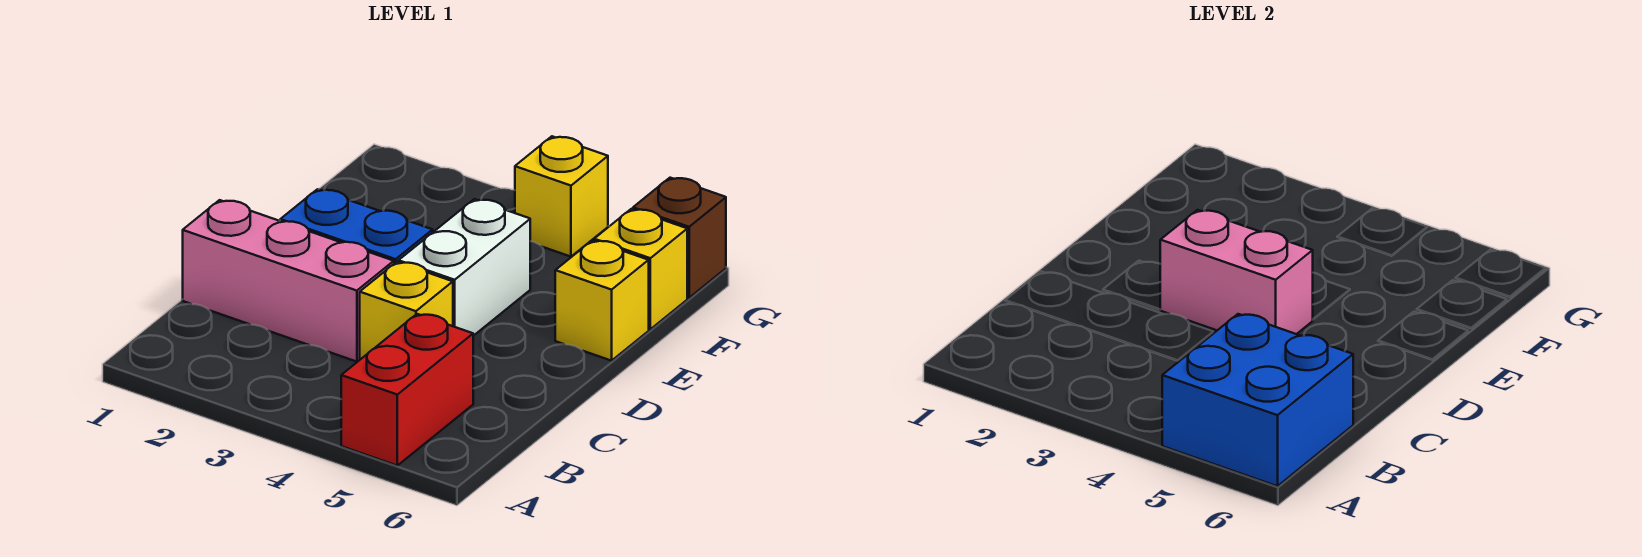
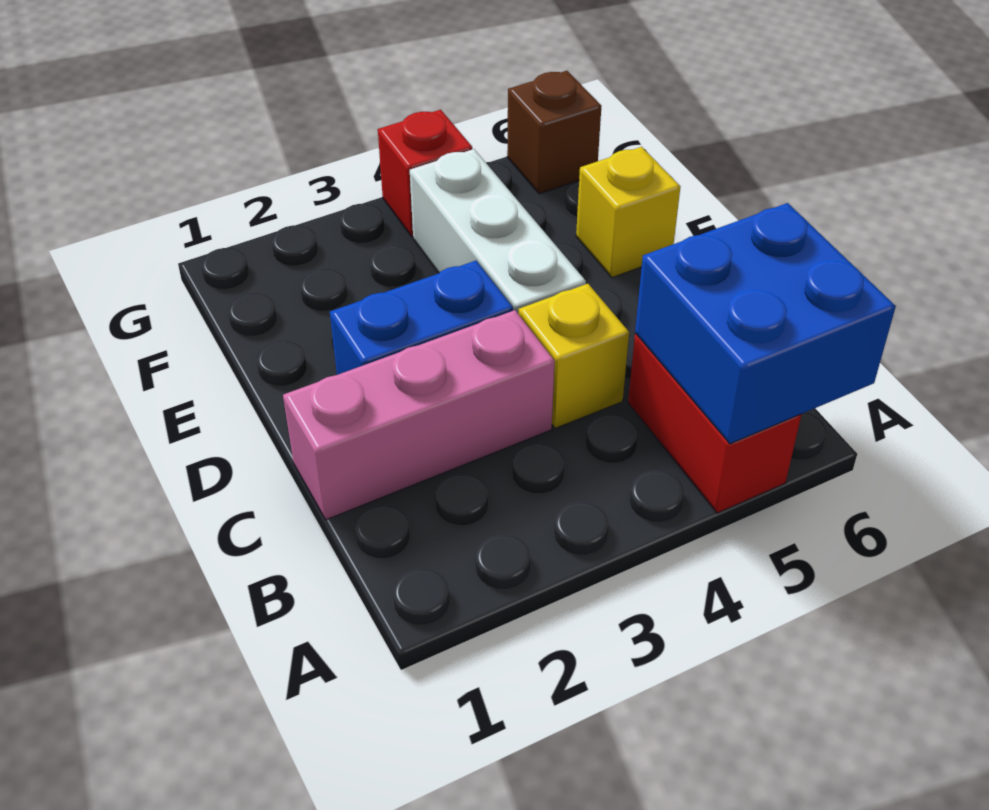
pink 1x2 brick [1160,210,1313,334] -> none
white 1x2 brick [399,199,530,336] -> white 1x3 brick [410,149,586,314]
yellow 1x1 brick [594,209,687,329] -> none
yellow 1x1 brick [515,136,608,257] -> red 1x1 brick [378,110,472,237]

